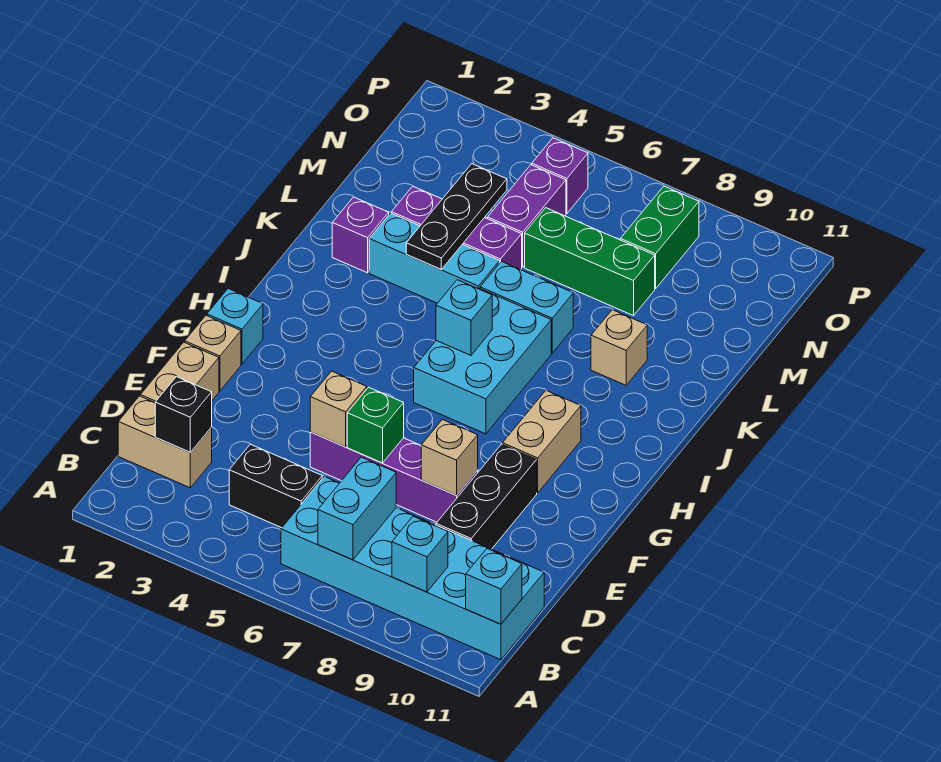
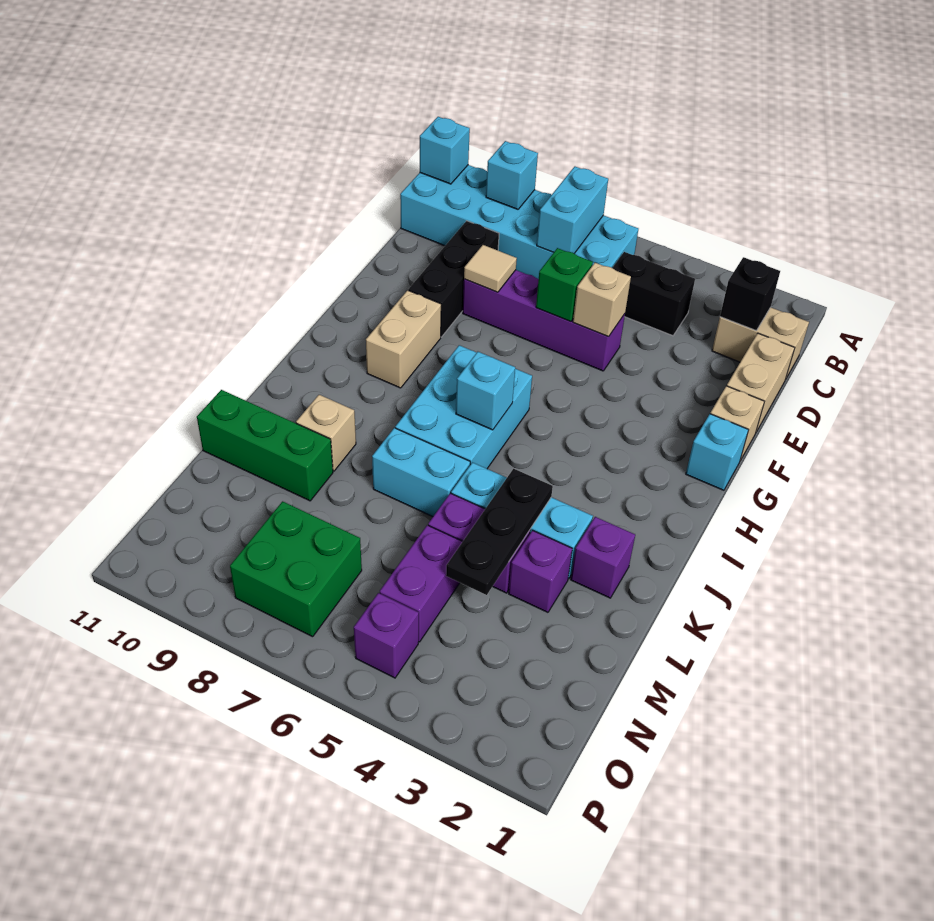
tan 1x1 brick [421,420,478,495] -> tan 1x1 tile [464,245,517,292]
green 1x3 brick [525,208,655,316] -> green 1x3 brick moved to [197,390,333,501]
green 1x2 brick [621,186,699,289] -> green 2x2 brick [230,501,362,637]

